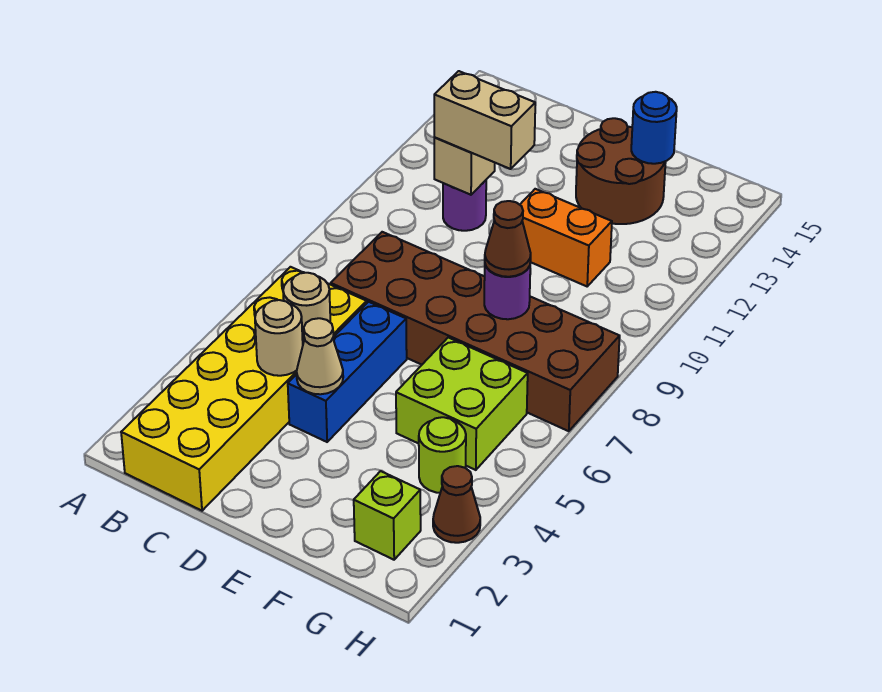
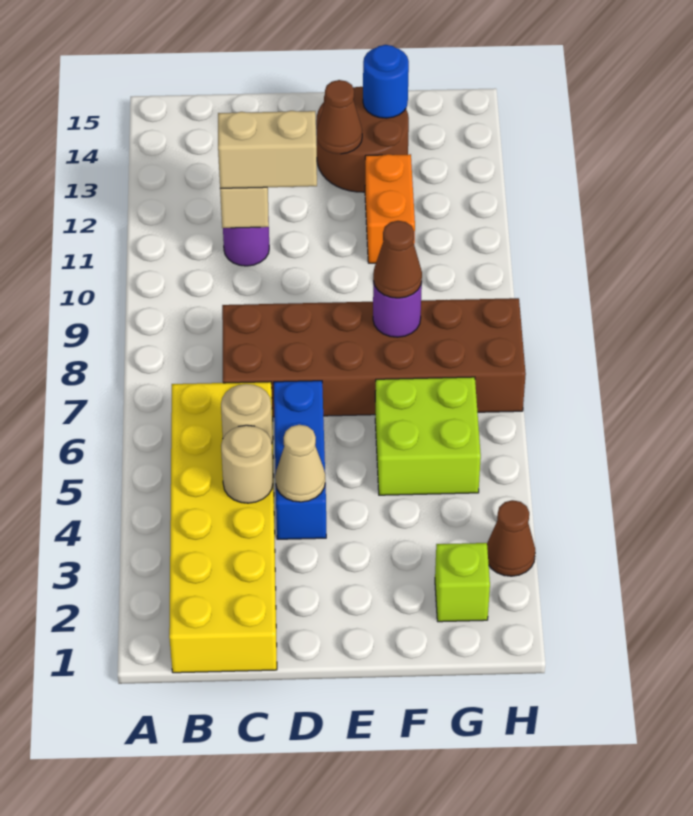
orange 1x2 brick [520,189,612,286] -> orange 1x2 brick turned to [365,154,415,263]
none -> brown 1x1 cone [317,80,362,154]
lime 1x1 round brick [419,417,466,493] -> none

